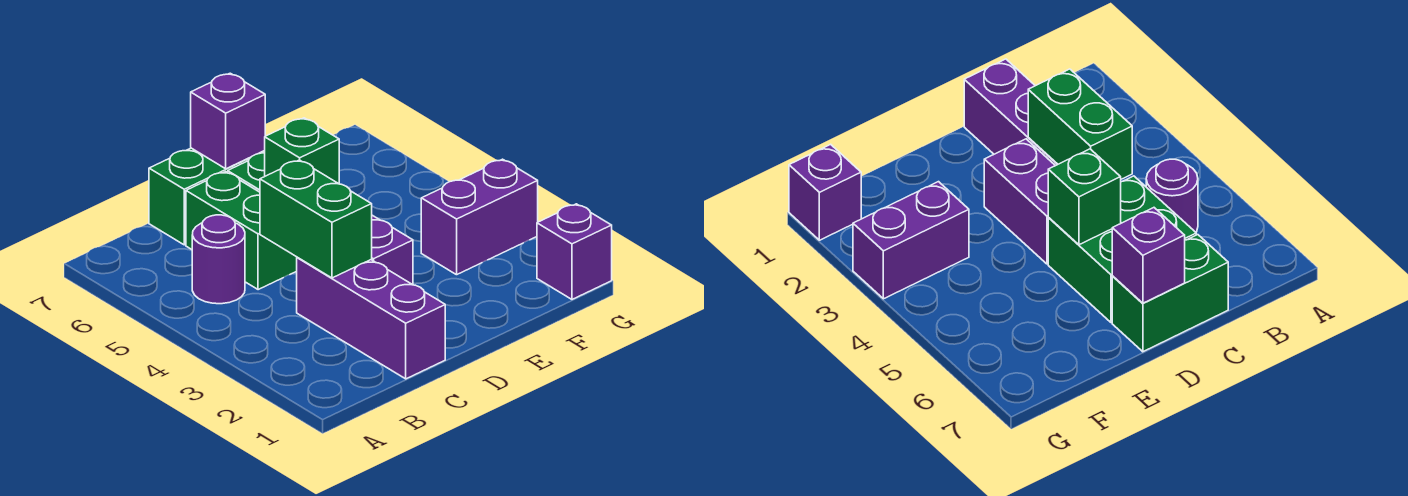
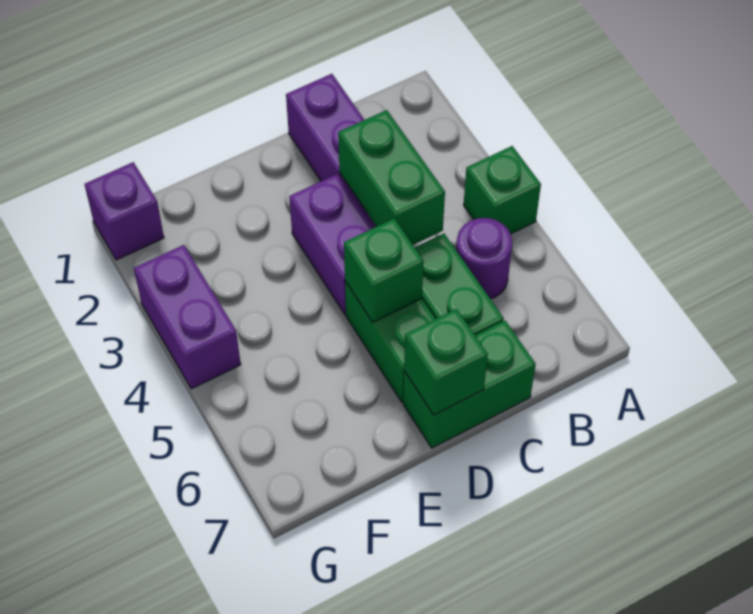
none -> green 1x1 brick [464,146,541,234]
purple 1x1 brick [191,73,265,169] -> green 1x1 brick [404,309,488,415]
purple 1x2 brick [421,159,538,275] -> purple 1x2 brick turned to [134,245,241,389]

